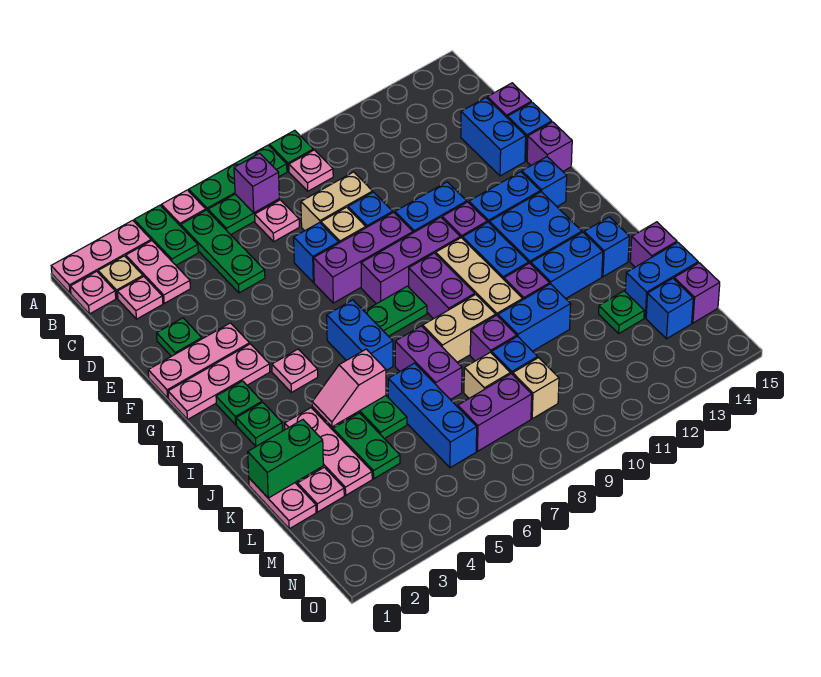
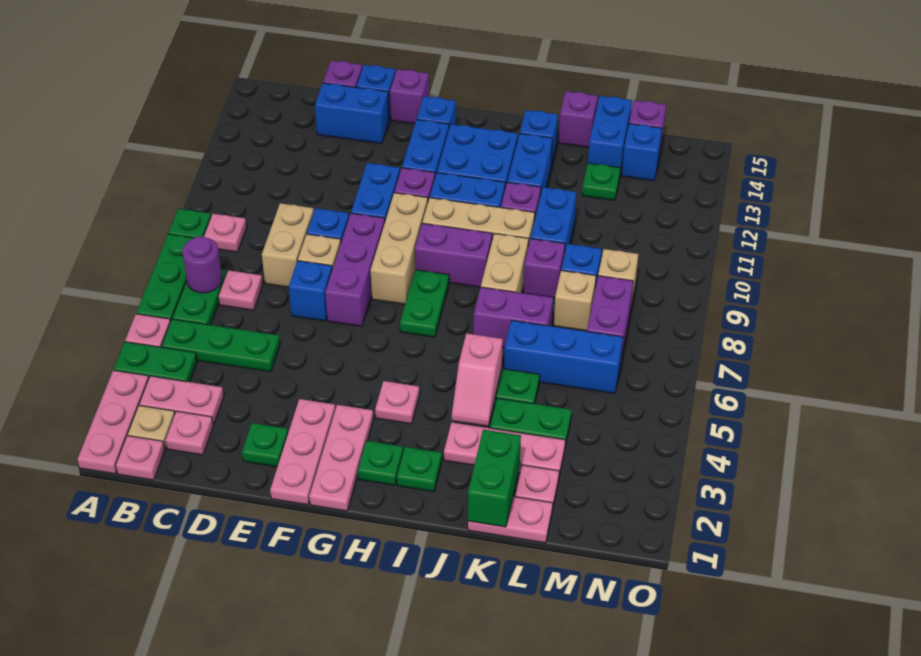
purple 1x1 brick [234,153,279,213] -> purple 1x1 round brick [182,237,222,293]
purple 1x3 brick [361,217,460,304] -> tan 1x3 brick [371,193,428,304]
blue 1x2 brick [327,300,393,370] -> none

